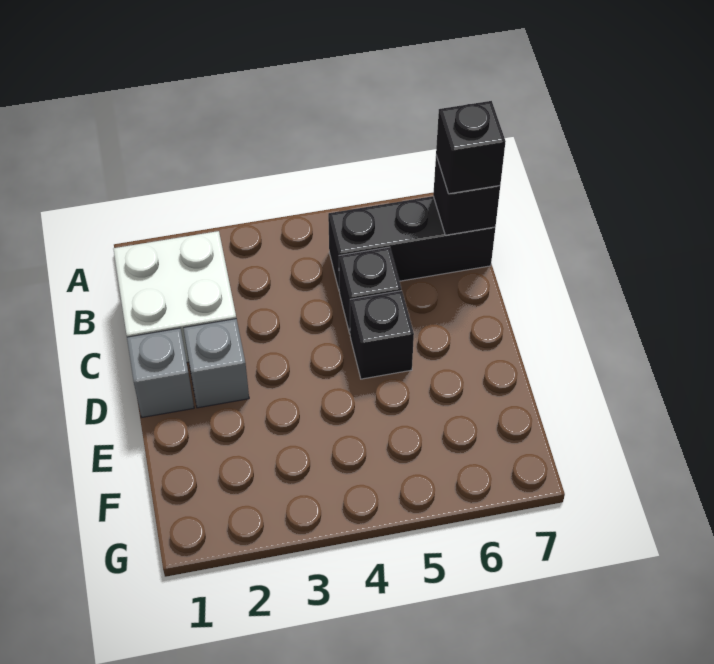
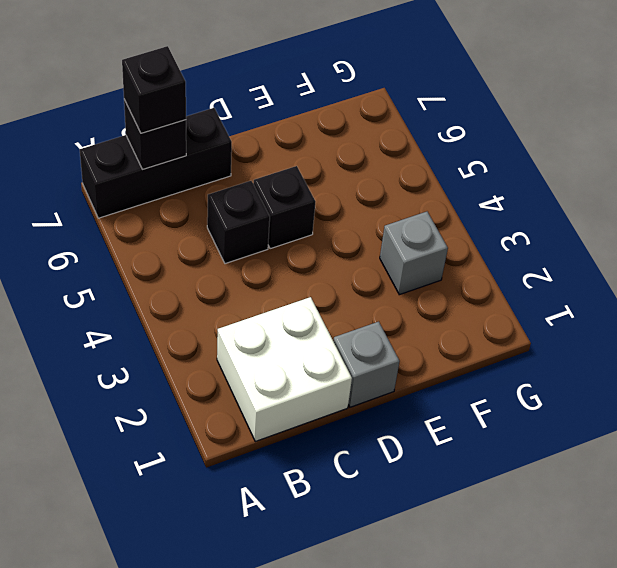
black 1x3 brick [328,196,495,289] -> black 1x3 brick turned to [80,108,232,218]
grey 1x1 brick [183,319,249,408] -> grey 1x1 brick moved to [380,212,448,295]

